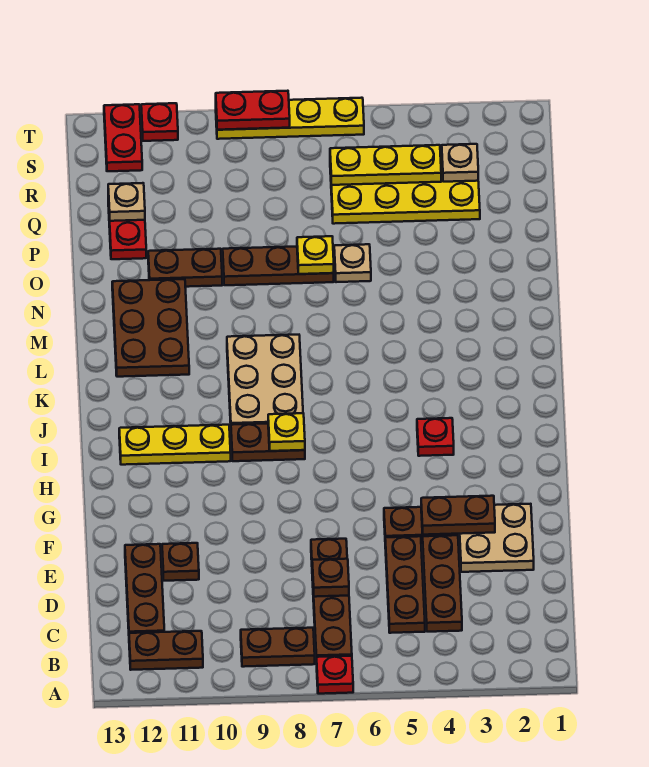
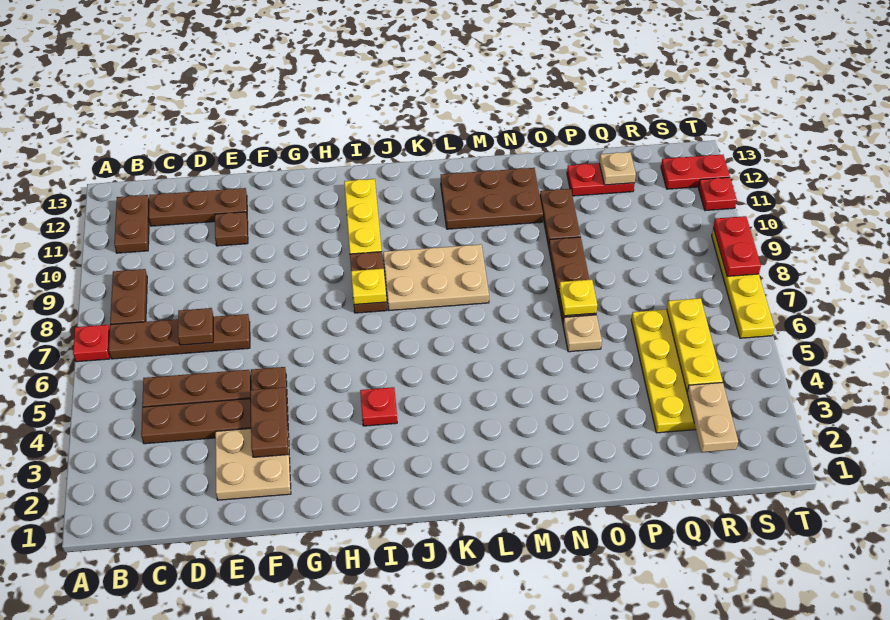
tan 1x1 plate [442,144,478,182] -> tan 1x2 plate [687,382,738,452]

